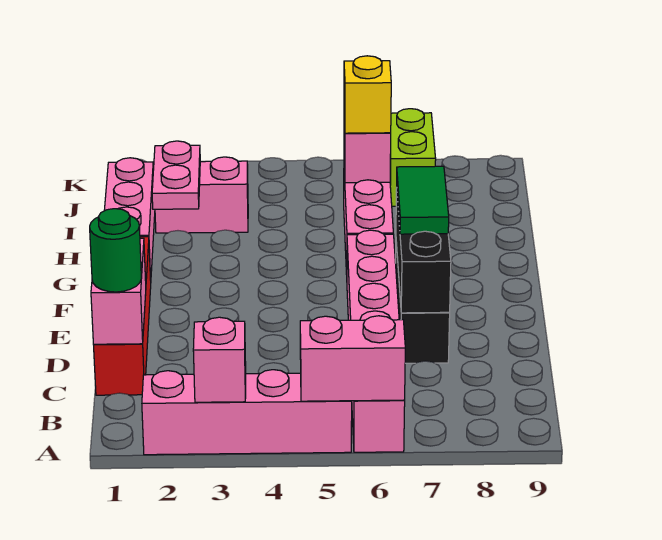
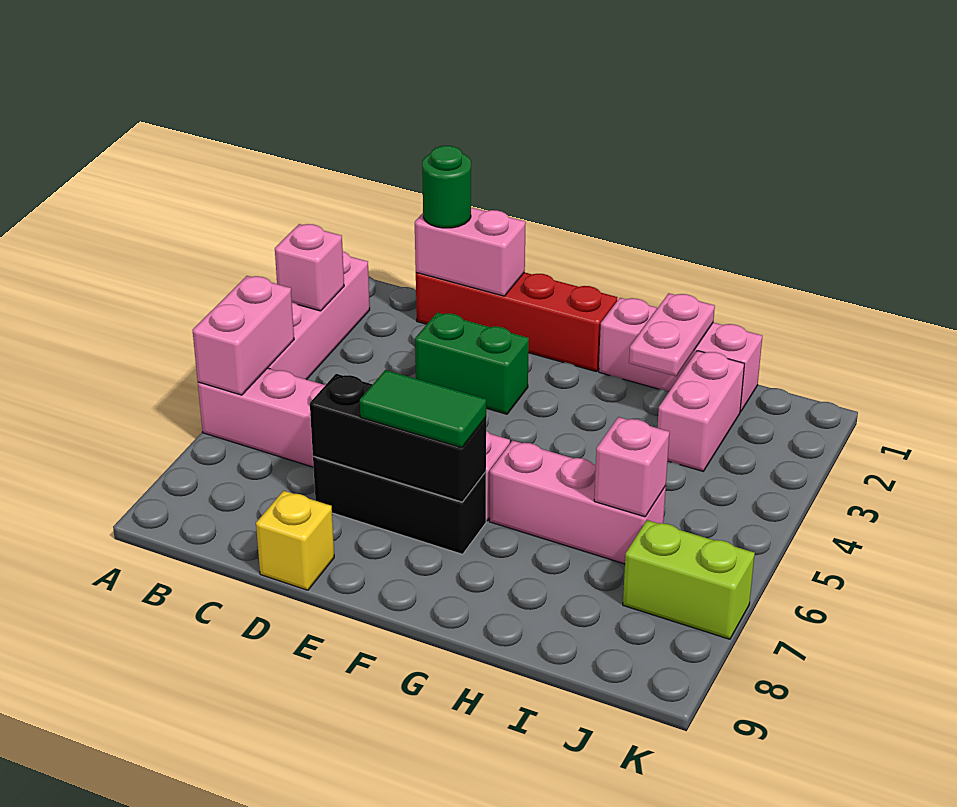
none -> green 1x2 brick [415,313,529,414]
pink 1x2 plate [152,141,201,209] -> pink 1x2 plate turned to [629,293,715,376]
yellow 1x1 brick [344,56,391,133] -> yellow 1x1 brick moved to [256,491,334,590]

